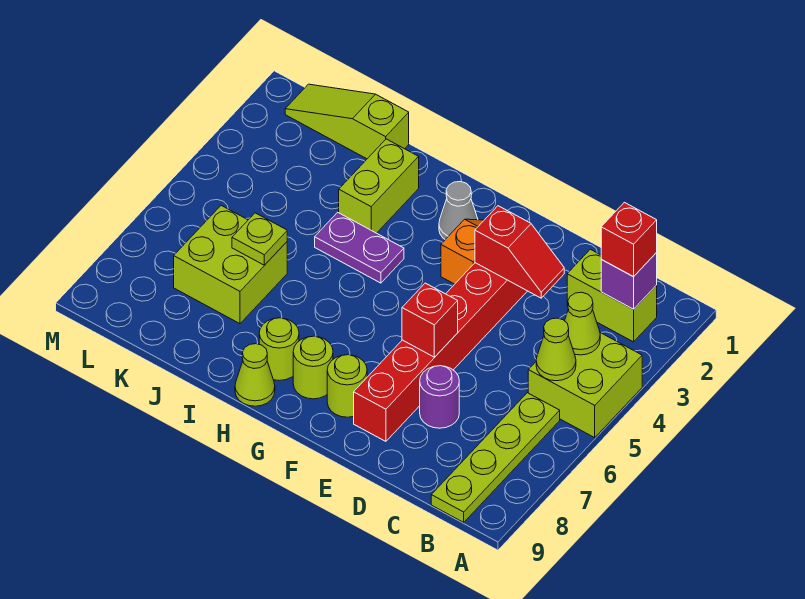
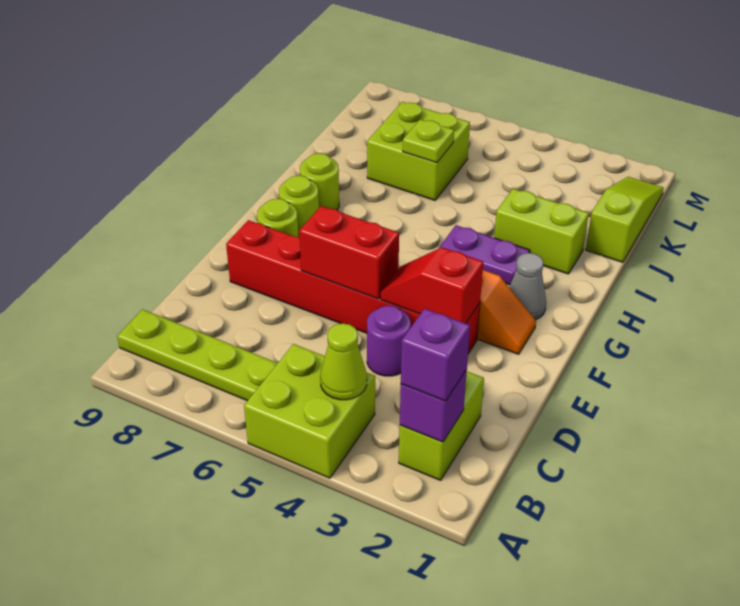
red 1x1 brick [601,202,657,277] -> purple 1x1 brick [401,309,470,401]
lime 1x1 cone [536,318,576,381] -> none
red 1x2 slope [475,206,564,298] -> red 1x2 slope turned to [381,248,483,323]
purple 1x1 round brick [420,366,459,428] -> purple 1x1 round brick moved to [367,305,411,376]
red 1x1 brick [402,283,458,357] -> red 1x2 brick [299,206,399,299]
purple 1x2 plate [315,212,404,283] -> purple 1x2 plate turned to [439,225,530,285]
lime 1x1 cone [235,344,275,406] -> none

